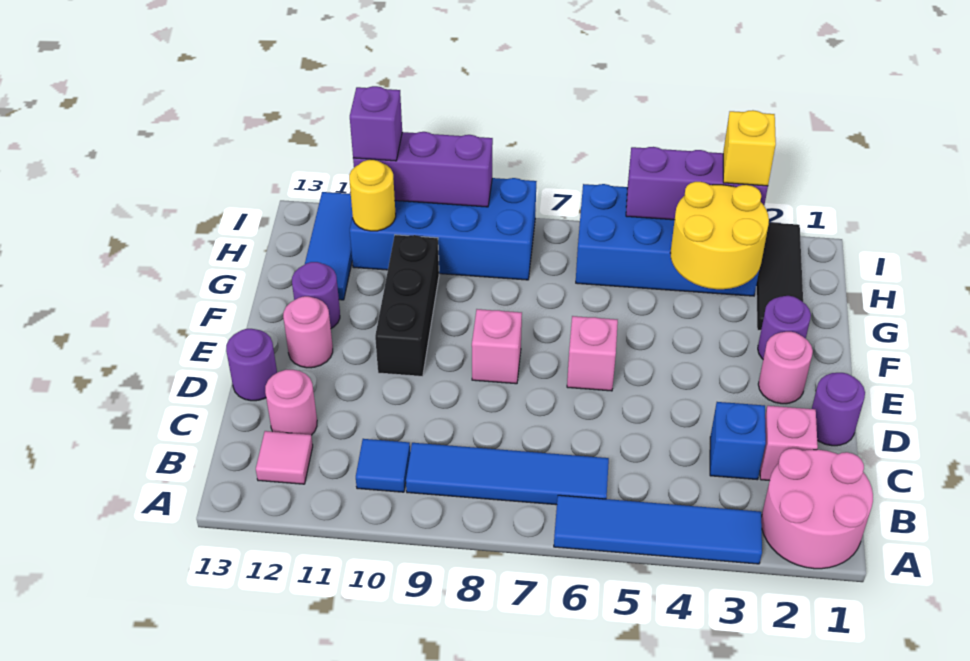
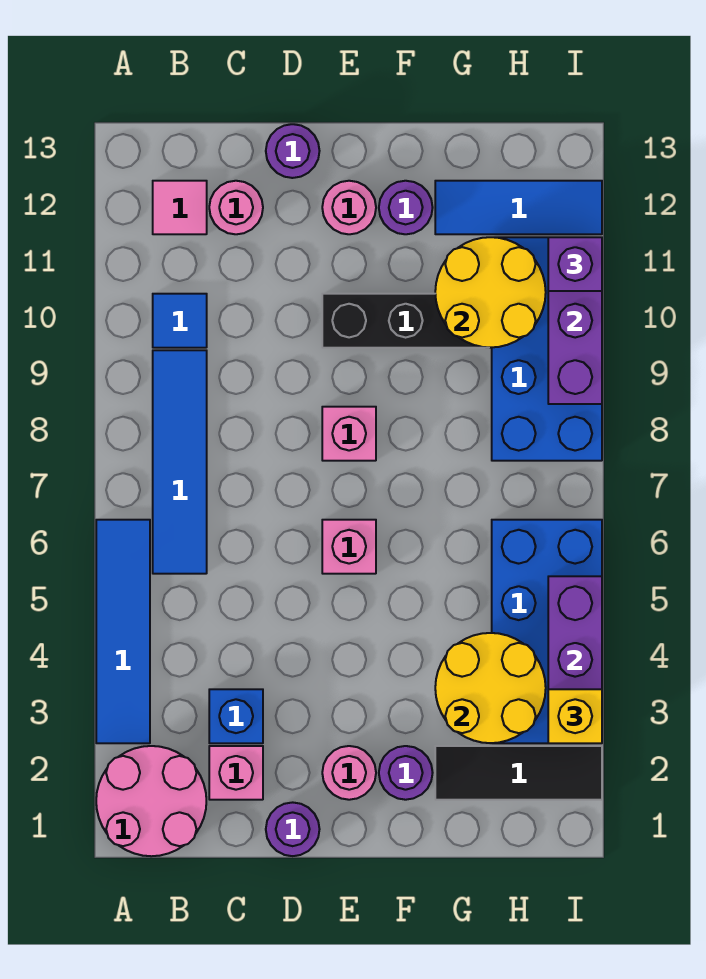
yellow 1x1 round brick [349,160,396,231] -> yellow 2x2 round brick [435,237,546,348]

